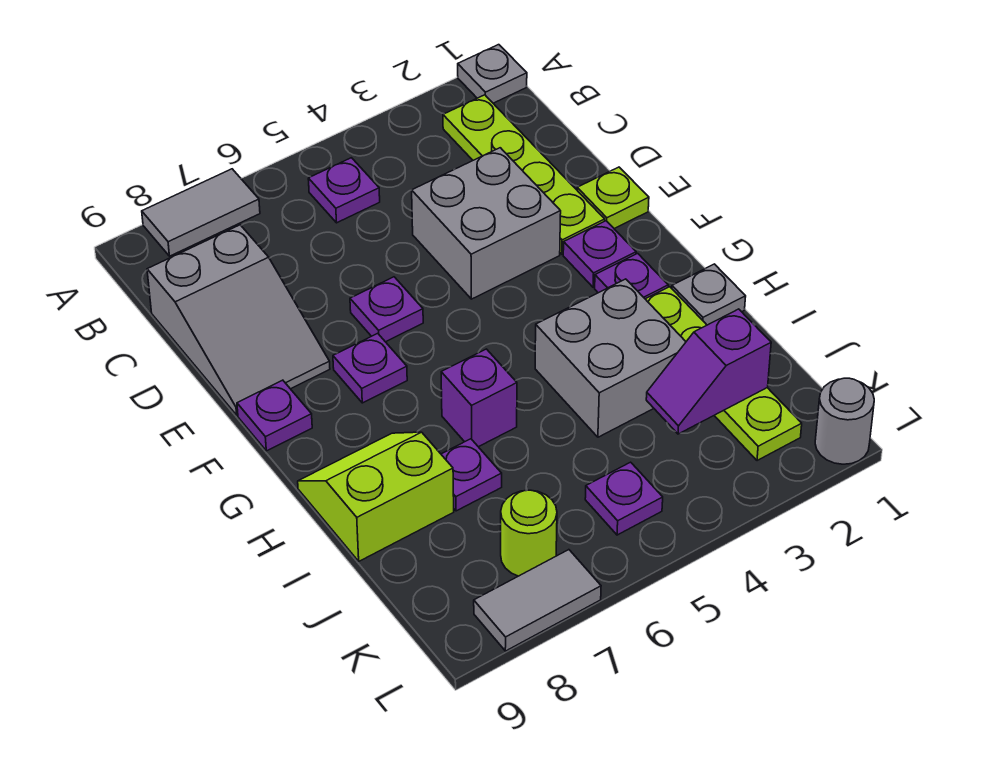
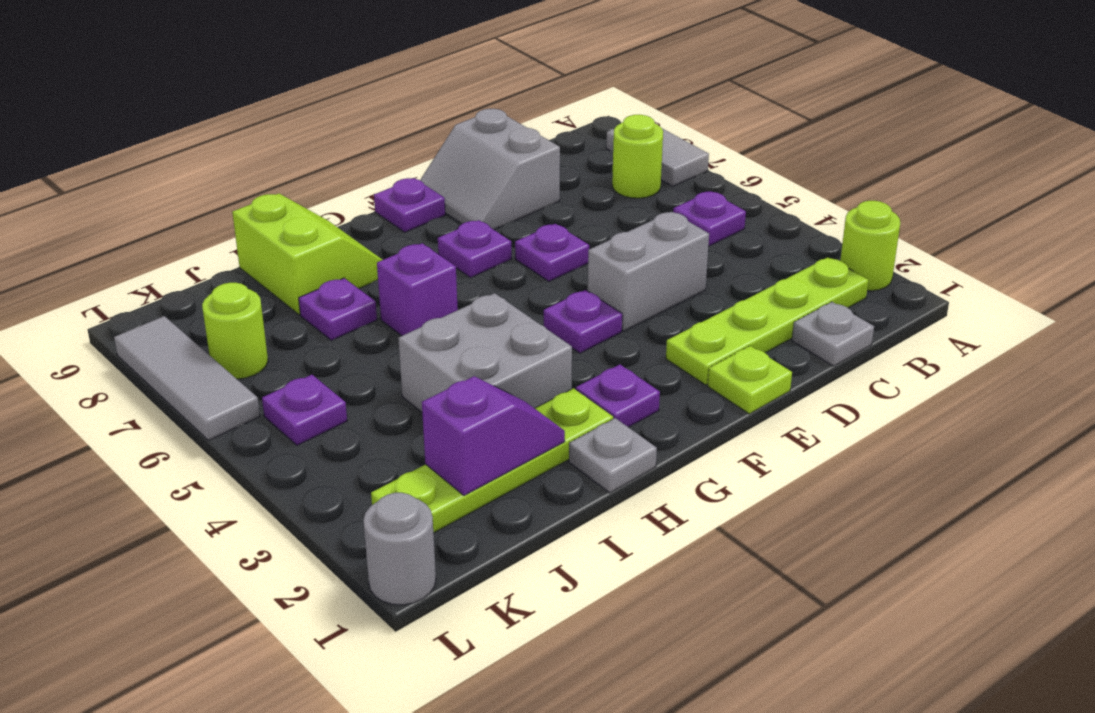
grey 1x1 plate [458,45,527,103] -> grey 1x1 plate moved to [792,302,874,366]
none -> lime 1x1 round brick [840,201,900,291]
none -> lime 1x1 round brick [612,115,663,198]
grey 2x3 slope [147,225,330,415] -> grey 2x2 slope [420,109,560,230]
grey 2x2 brick [412,148,561,299] -> grey 1x2 brick [588,212,709,331]
purple 1x1 plate [563,221,636,287] -> purple 1x1 plate moved to [544,290,622,353]
purple 1x2 slope [646,309,771,434] -> purple 1x2 slope turned to [422,376,565,495]
grey 1x2 tile [474,550,601,651] -> grey 1x3 tile [114,316,260,440]

